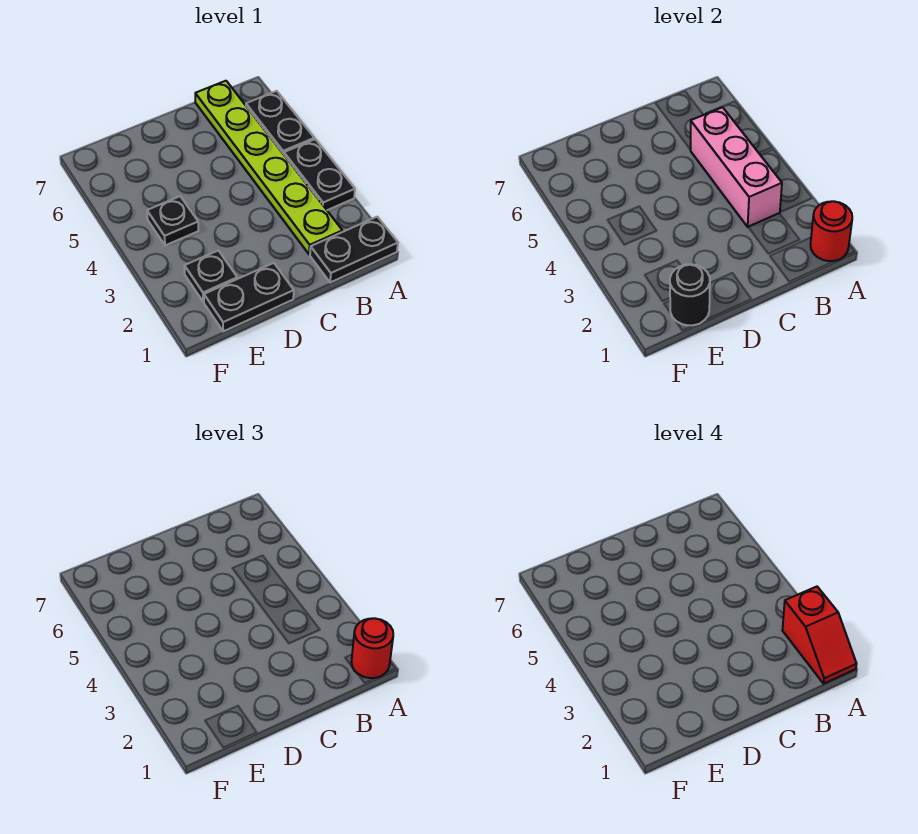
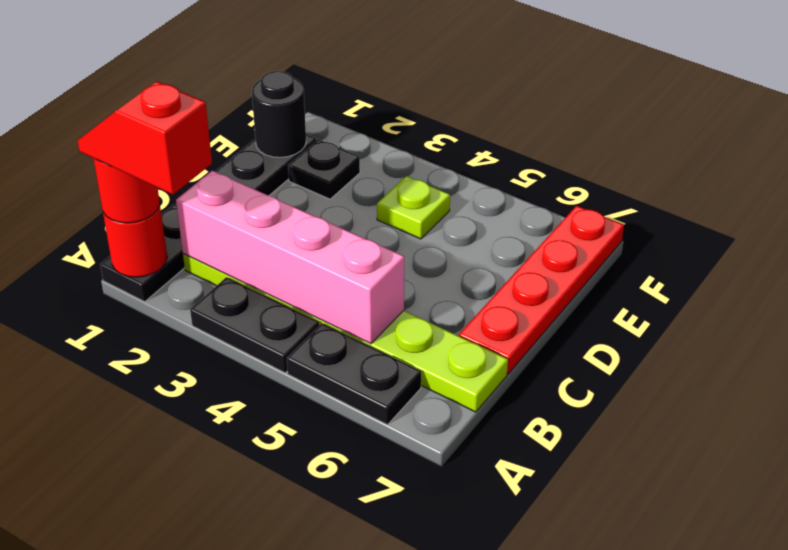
pink 1x3 brick [691,107,782,227] -> pink 1x4 brick [176,171,404,344]
none -> red 1x4 plate [459,206,624,374]
black 1x1 plate [147,196,198,245] -> lime 1x1 plate [377,176,450,239]

